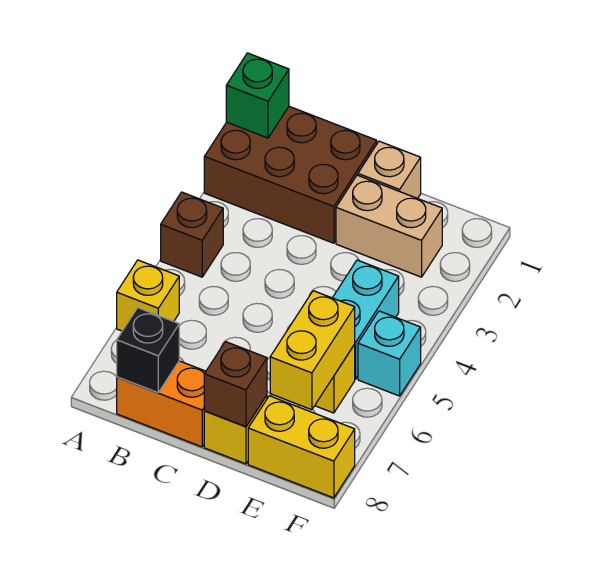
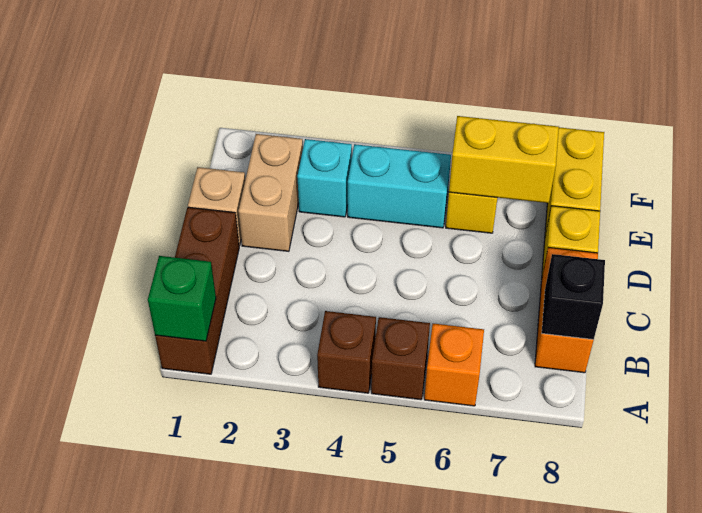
brown 2x3 brick [204,106,377,243] -> brown 1x3 brick [155,207,239,374]
yellow 1x1 brick [117,260,179,331] -> orange 1x1 brick [424,324,484,406]
brown 1x1 brick [204,342,267,427] -> brown 1x1 brick moved to [371,317,430,400]
cyan 1x1 brick [358,311,421,396] -> cyan 1x1 brick moved to [297,139,352,217]

